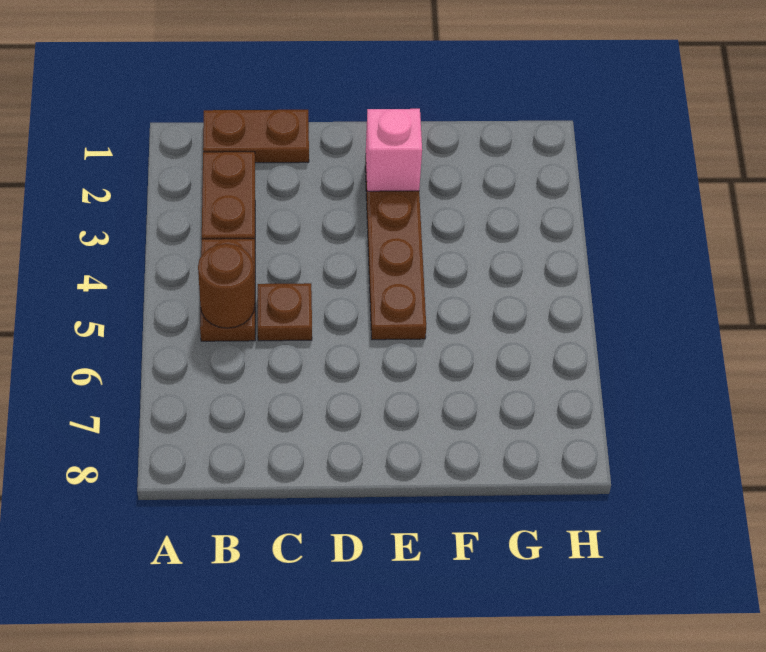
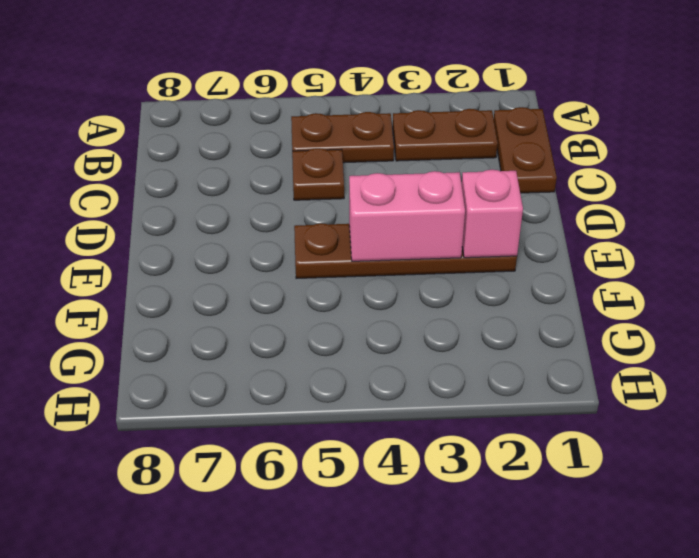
brown 1x1 round brick [198,244,255,328] -> none
none -> pink 1x2 brick [349,171,465,261]

